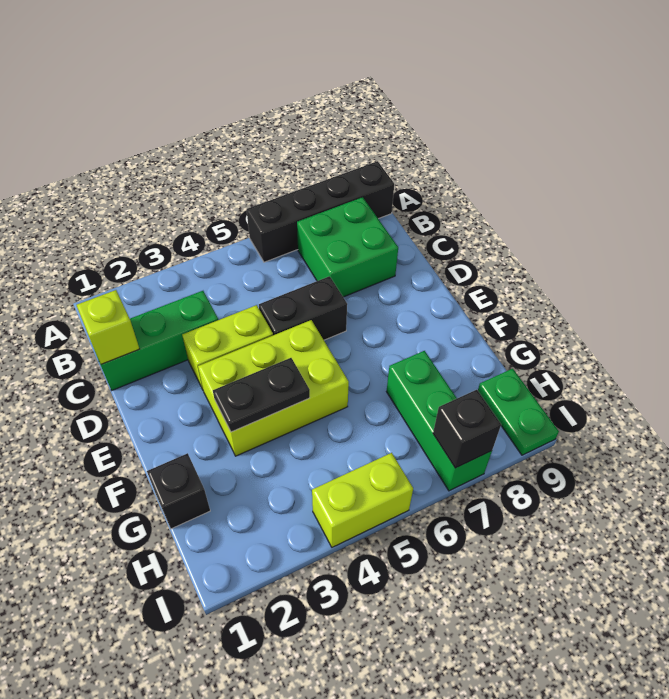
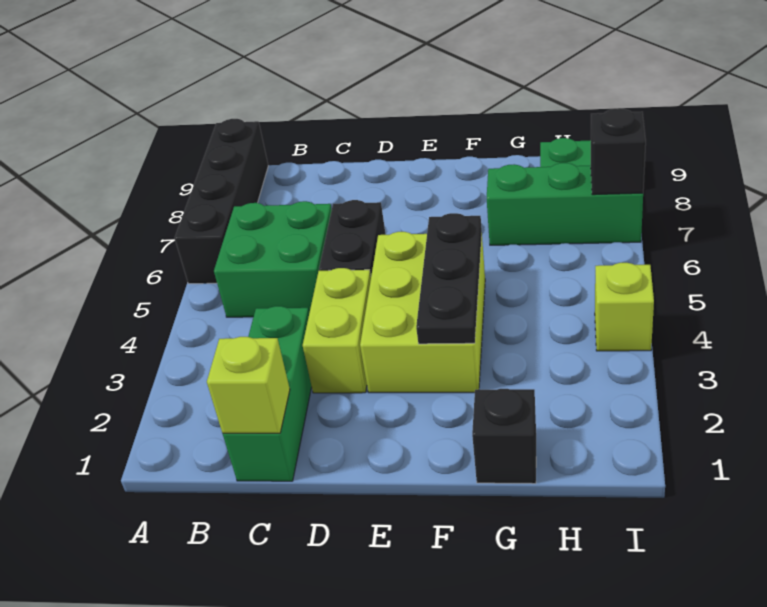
green 2x2 brick [297,197,398,297] -> green 2x2 brick moved to [214,201,332,317]
black 1x2 plate [213,358,310,432] -> black 1x3 plate [416,213,482,344]
lime 1x2 brick [312,453,413,547] -> lime 1x1 brick [595,263,654,351]

